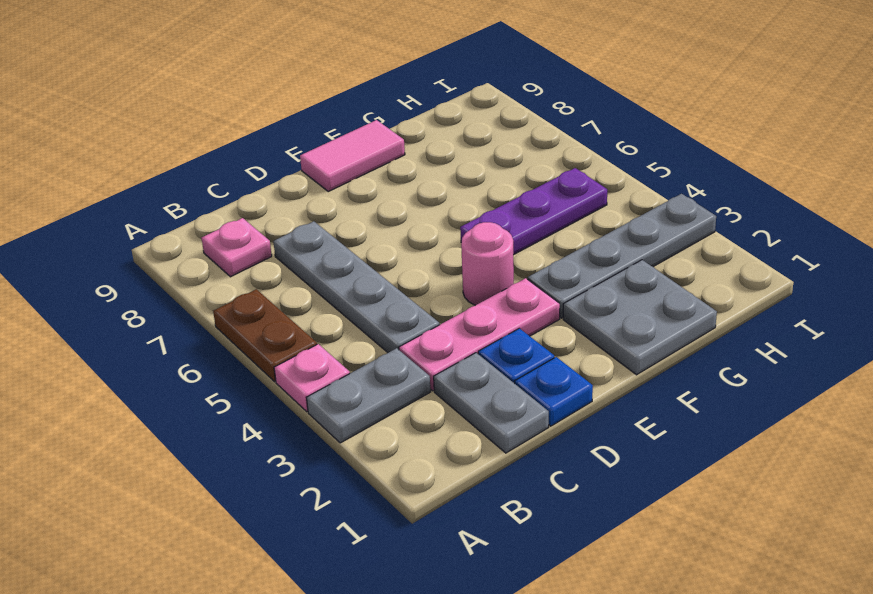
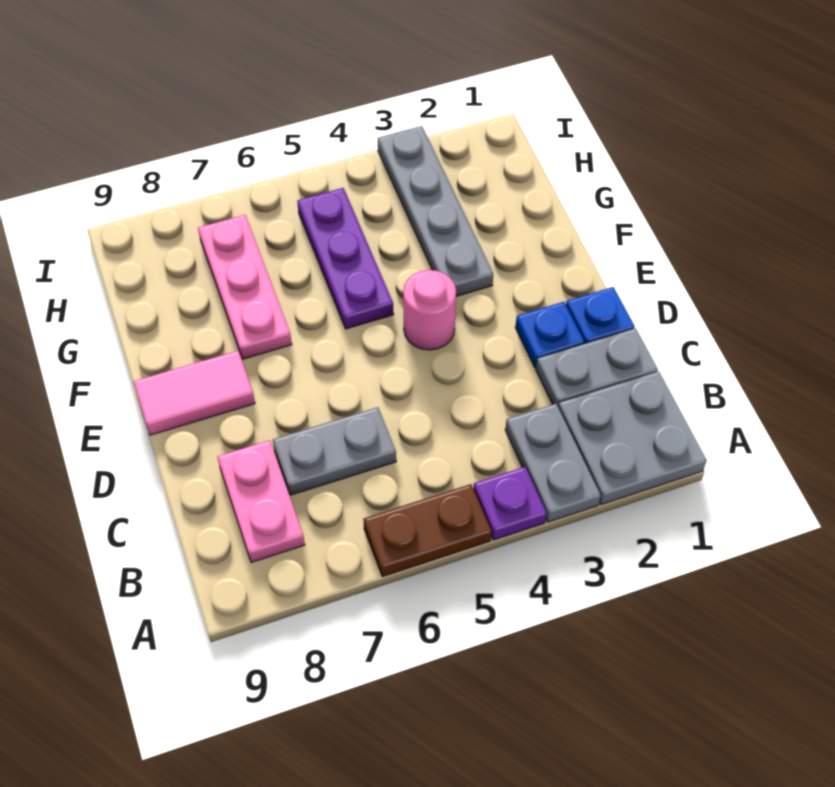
pink 1x1 plate [274,344,350,412] -> purple 1x1 plate [474,467,547,540]
pink 1x1 plate [202,218,272,277] -> pink 1x2 plate [217,440,305,562]
pink 1x3 plate [399,278,560,391] -> pink 1x3 plate moved to [198,215,292,359]
grey 1x4 plate [273,221,439,353] -> grey 1x2 plate [273,407,396,495]
pink 1x2 tile [300,120,405,191] -> pink 1x2 tile turned to [134,351,255,435]
grey 2x2 plate [563,260,717,375] -> grey 2x2 plate moved to [558,371,707,505]

